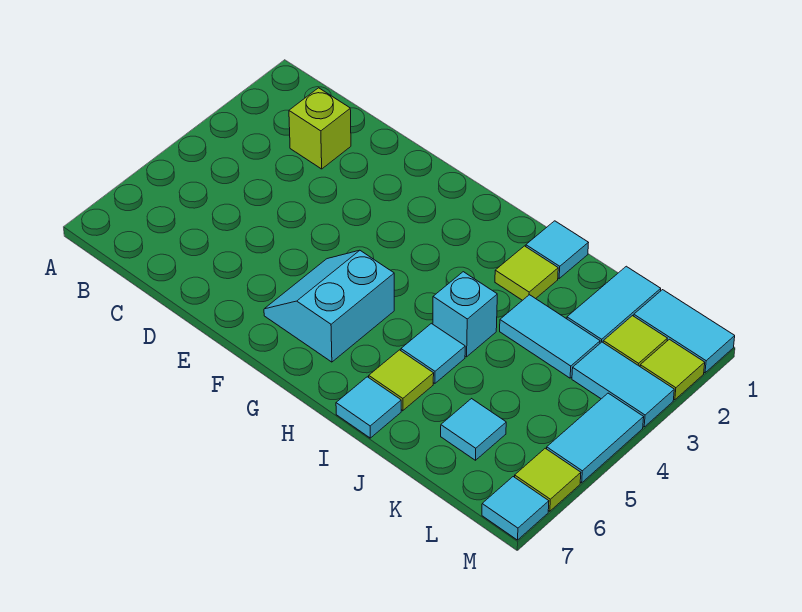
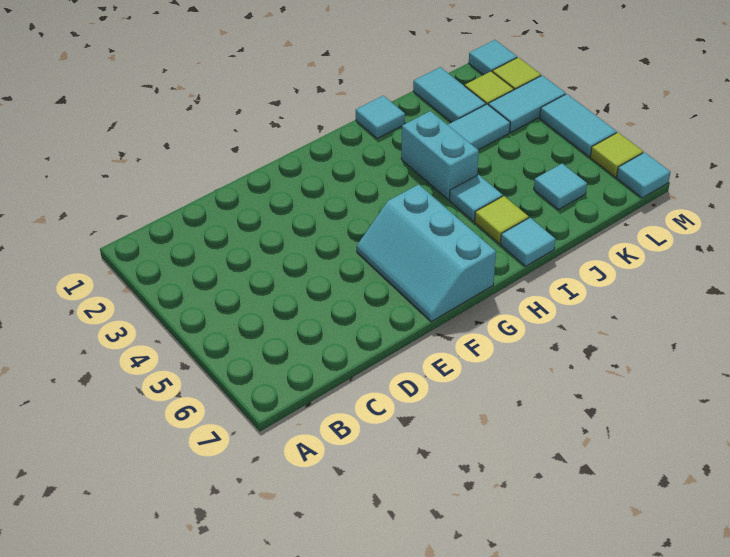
lime 1x1 brick [289,88,351,169] -> none
cyan 2x2 slope [264,250,394,362] -> cyan 2x3 slope [357,184,496,321]
lime 1x1 tile [495,246,558,300] -> none
cyan 1x1 brick [433,272,497,357] -> cyan 1x2 brick [401,111,479,200]
cyan 1x2 tile [634,290,735,373] -> cyan 1x1 tile [469,40,517,75]

